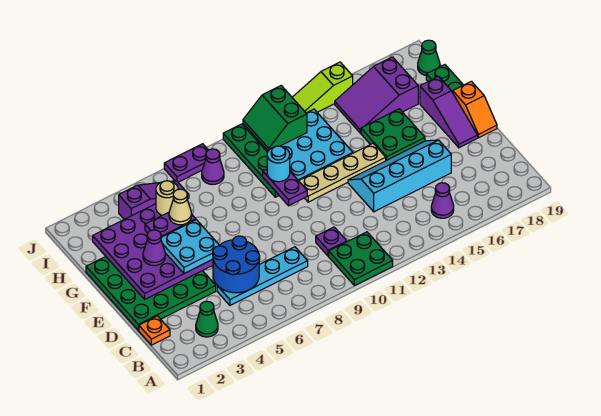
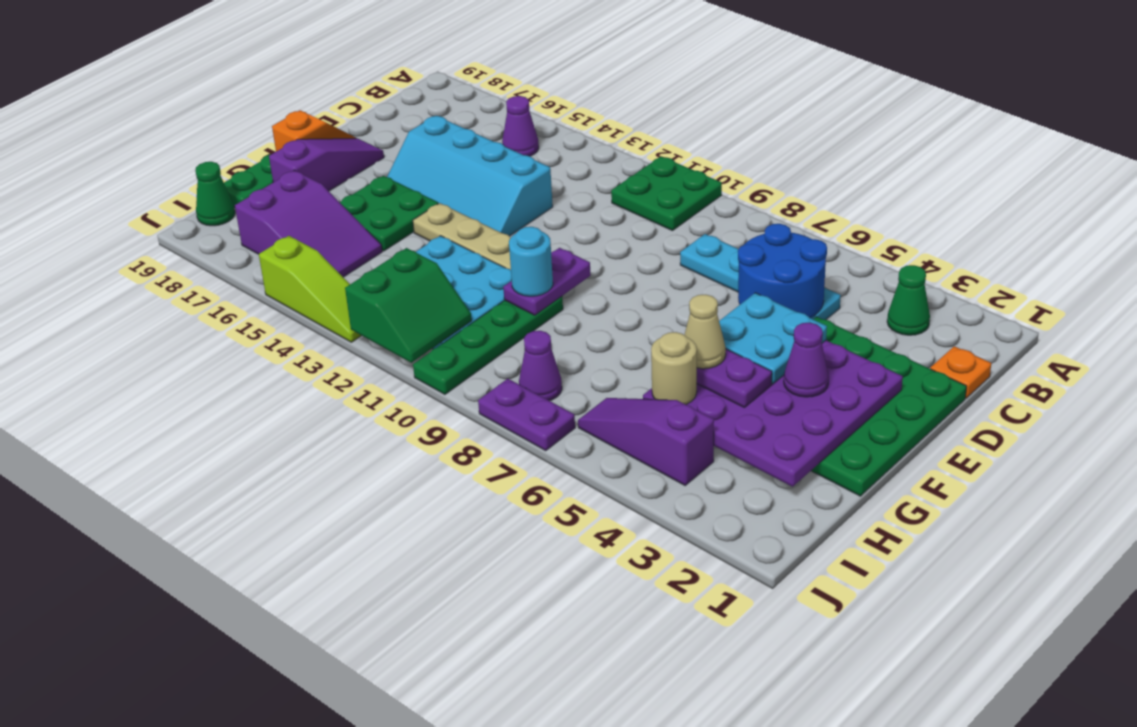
purple 1x1 plate [316,227,347,256] -> none

